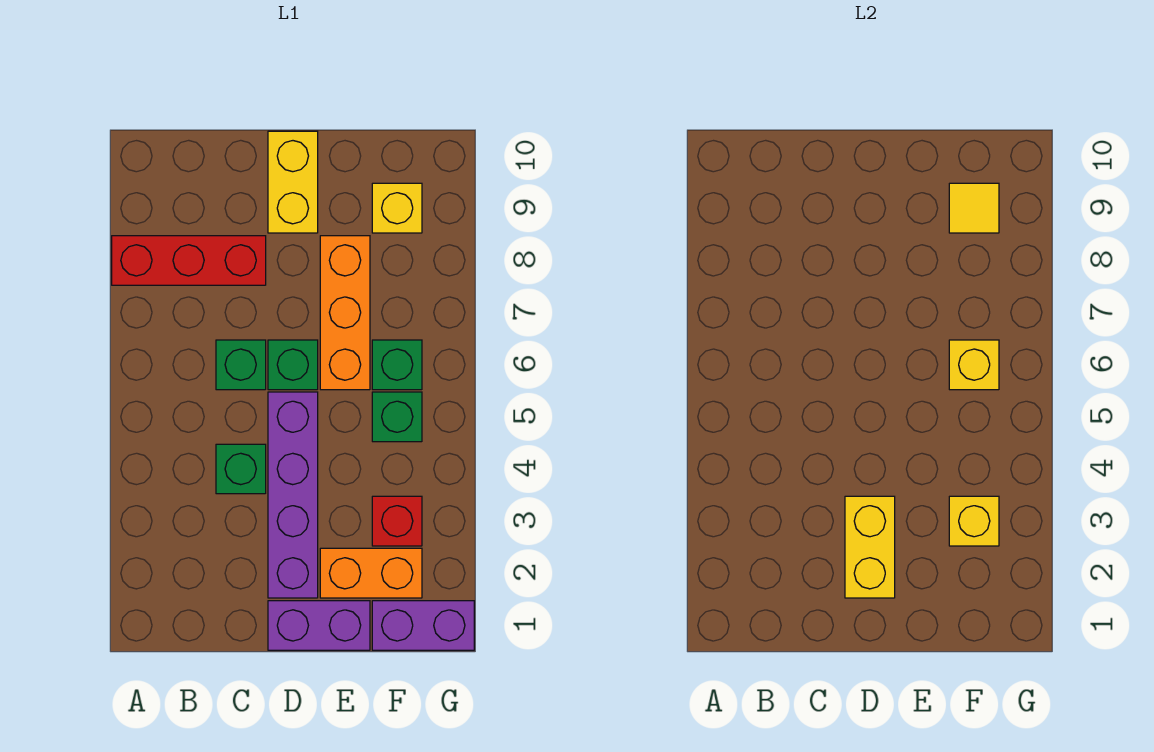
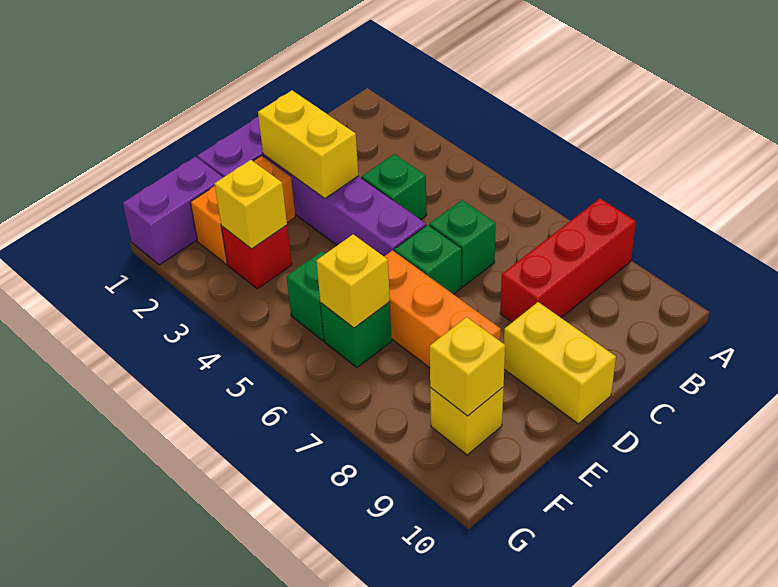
yellow 1x1 tile [949,183,999,233] -> yellow 1x1 brick [430,317,505,416]

